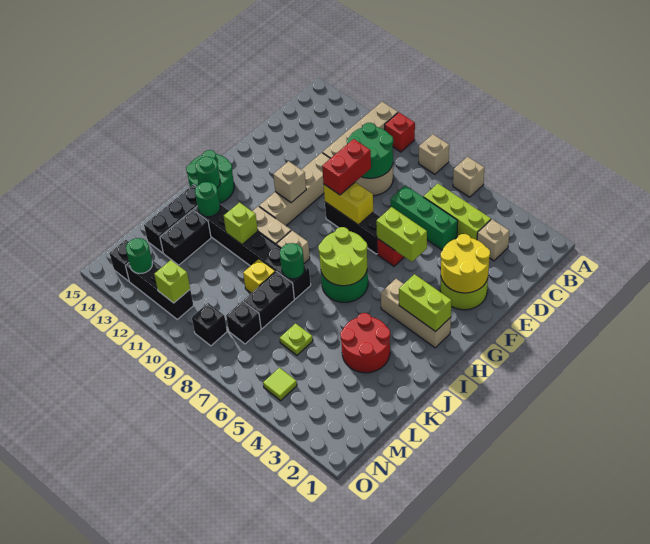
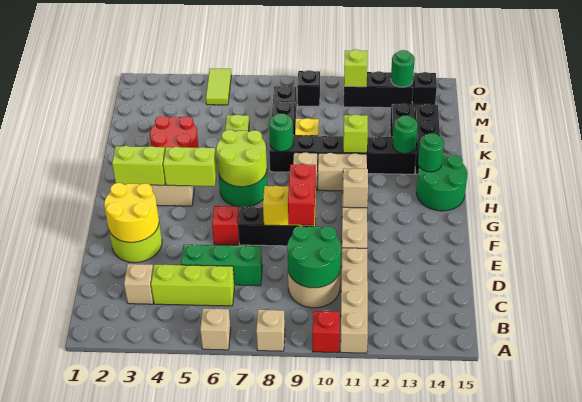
lime 1x2 brick [376,207,427,262] -> lime 1x2 brick moved to [163,147,217,186]
lime 1x1 tile [263,368,297,401] -> lime 1x2 tile [206,69,231,105]

